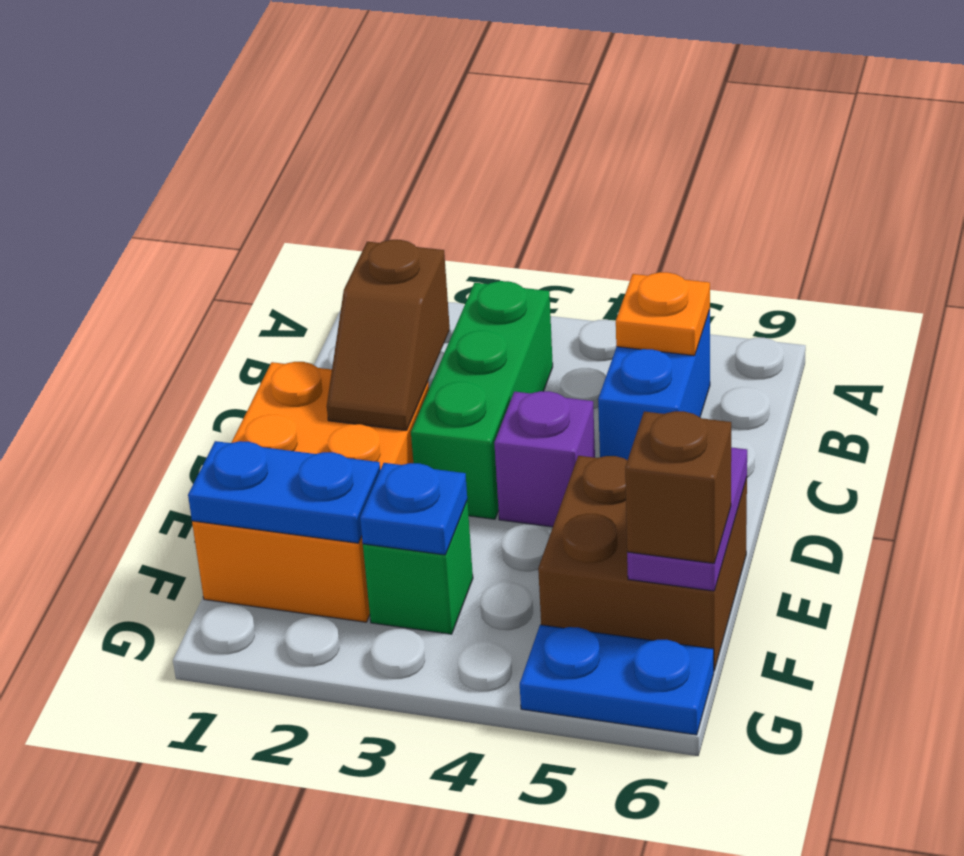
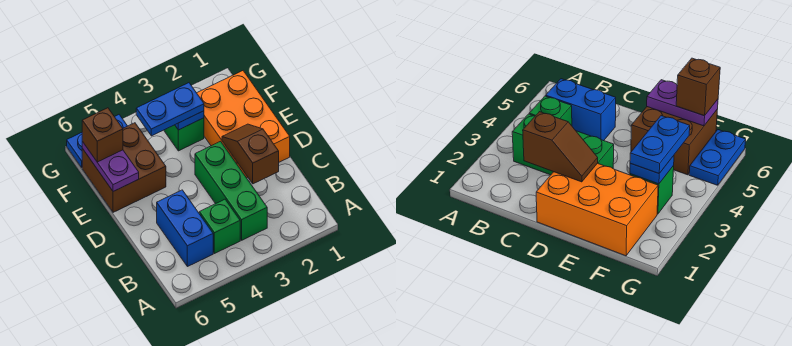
none -> green 1x1 brick [199,199,240,254]
orange 1x1 plate [616,272,710,356] -> none
purple 1x1 brick [494,391,595,527] -> none
blue 1x2 plate [188,441,380,543] -> blue 1x2 plate moved to [136,83,204,136]

